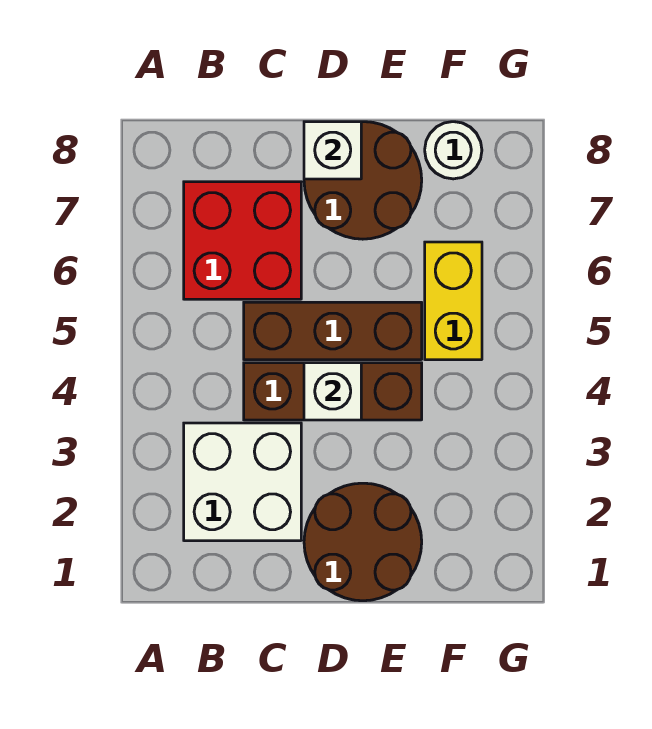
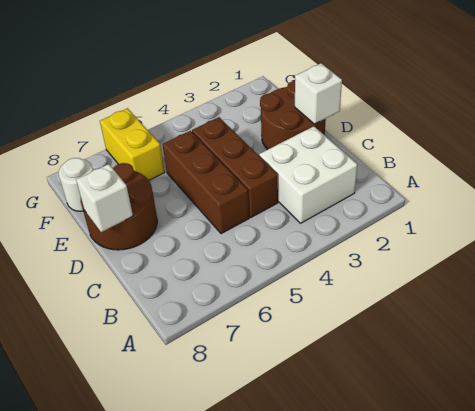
red 2x2 brick [184,182,301,299] -> none
white 1x1 brick [304,363,361,420] -> white 1x1 brick moved to [295,63,342,124]
yellow 1x2 brick [425,242,482,360] -> yellow 1x2 brick turned to [100,108,165,180]

